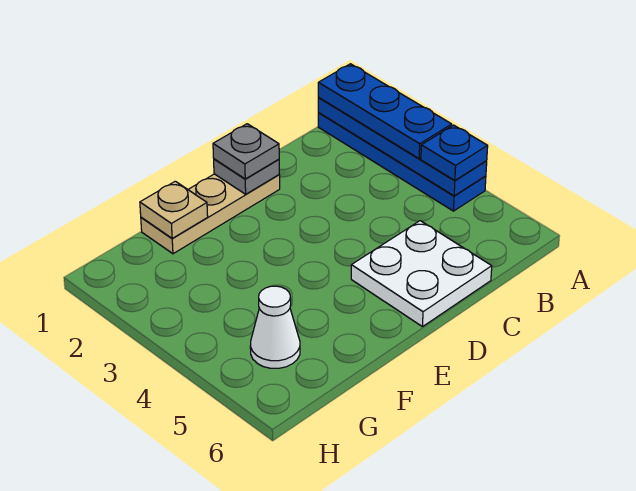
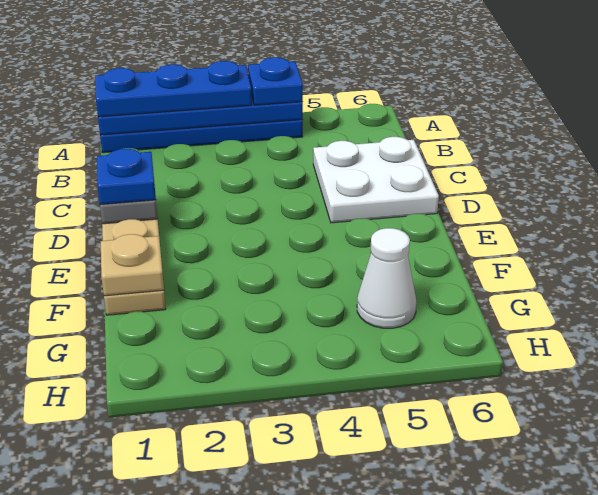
grey 1x1 plate [213,124,279,179] -> blue 1x1 plate [97,149,156,205]

